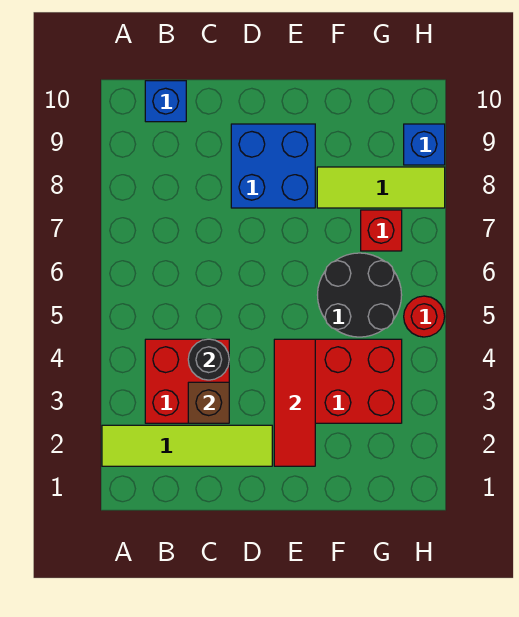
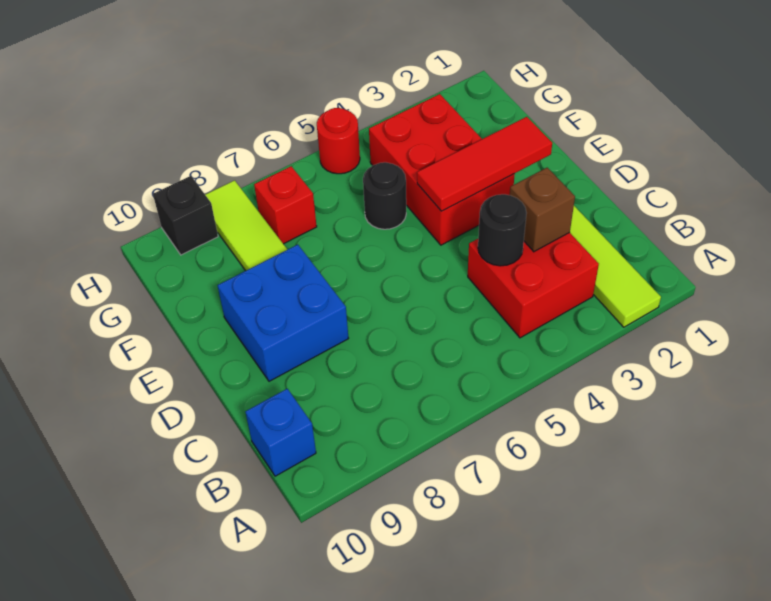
black 2x2 round brick [318,253,402,337] -> black 1x1 round brick [363,162,406,229]
blue 1x1 brick [404,124,445,165] -> black 1x1 brick [153,176,218,255]

